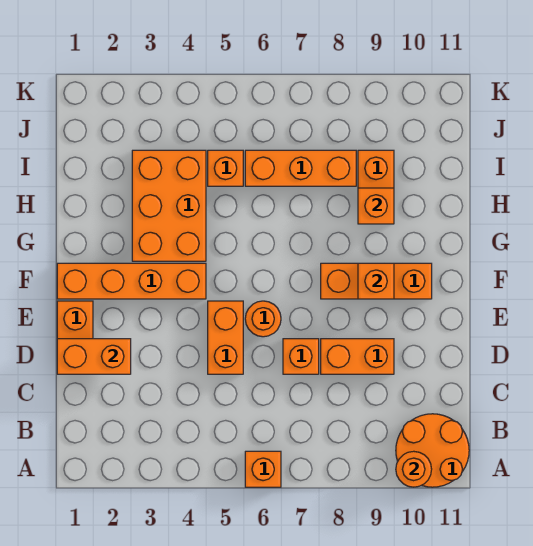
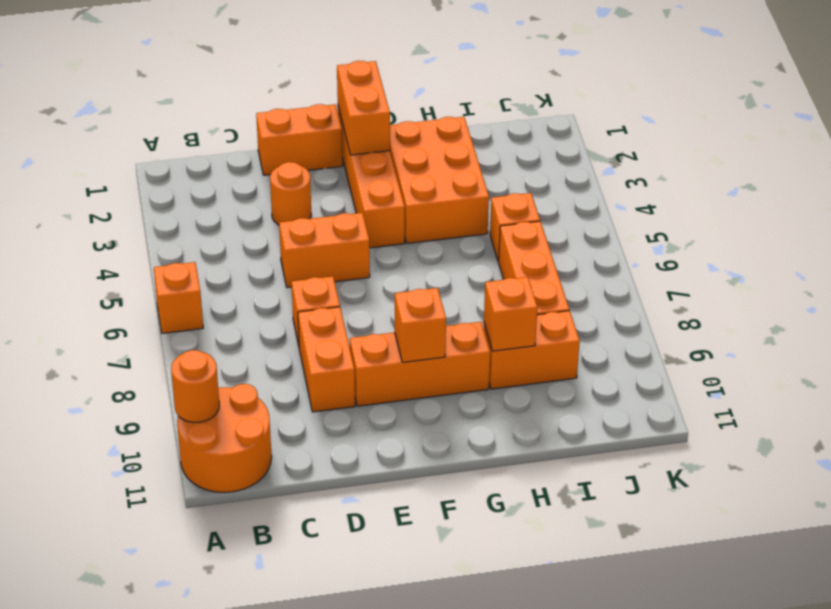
orange 1x2 brick [57,339,131,374] -> orange 1x2 brick moved to [337,61,390,155]
orange 1x1 round brick [245,301,281,337] -> orange 1x1 round brick moved to [270,162,311,225]
orange 1x3 brick [321,263,432,299] -> orange 1x3 brick turned to [350,322,490,406]
orange 2x3 brick [132,150,206,261] -> orange 2x3 brick turned to [390,117,489,243]

